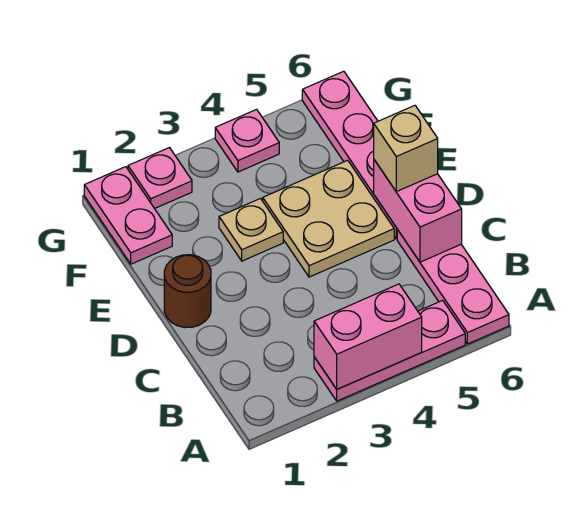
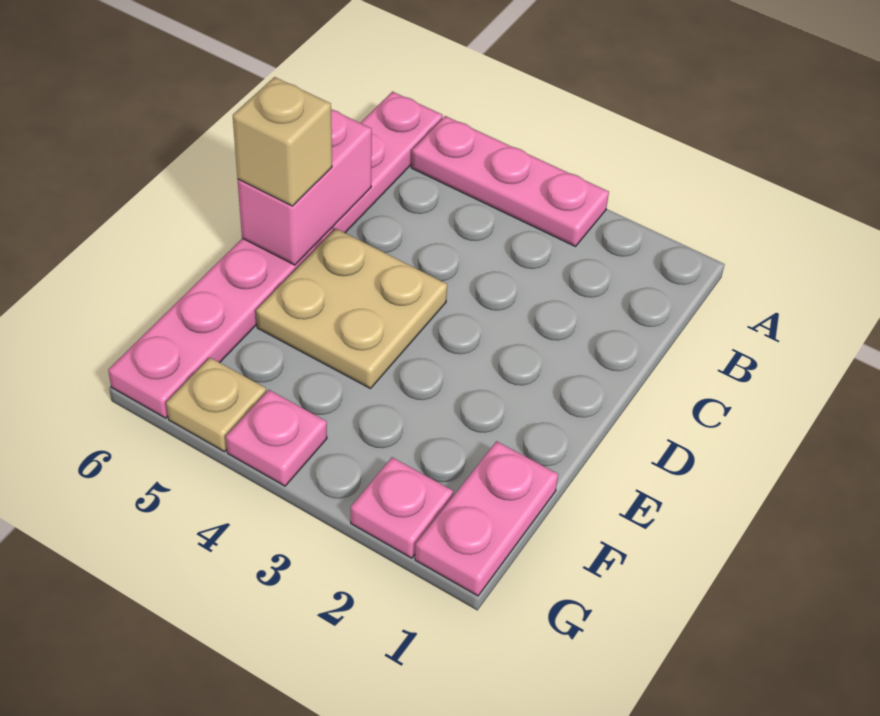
pink 1x2 brick [314,284,422,389] -> none
brown 1x1 round brick [164,255,211,328] -> none
tan 1x1 plate [219,199,283,261] -> tan 1x1 plate moved to [166,358,266,452]

